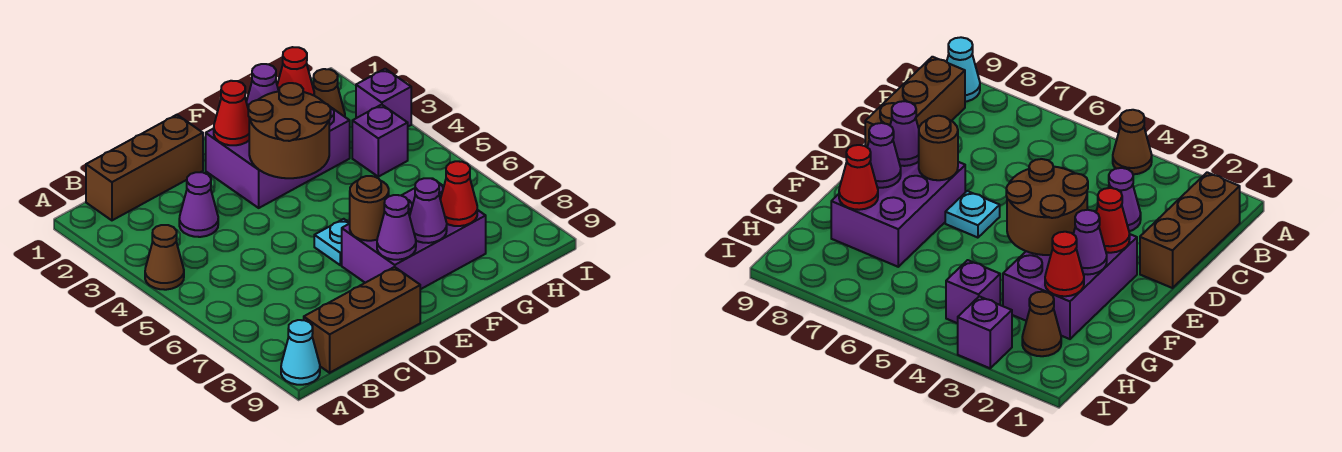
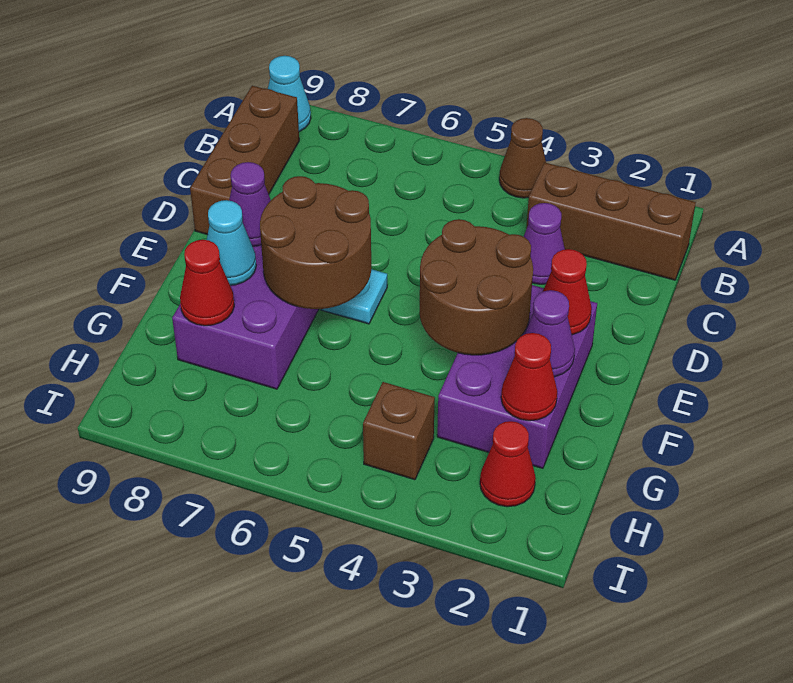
brown 1x3 brick [86,115,203,220] -> brown 1x3 brick turned to [526,162,696,280]
brown 1x1 round brick [350,176,389,241] -> brown 2x2 round brick [260,176,371,309]
purple 1x1 cone [410,178,447,243] -> cyan 1x1 cone [207,200,256,285]
brown 1x1 cone [313,69,345,117] -> red 1x1 cone [480,421,536,507]
purple 1x1 brick [352,105,408,177] -> brown 1x1 brick [363,382,435,480]
purple 1x1 brick [356,69,411,127] -> none

